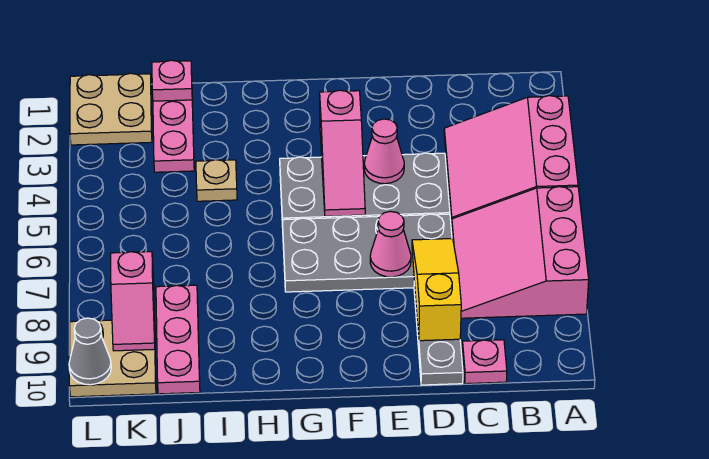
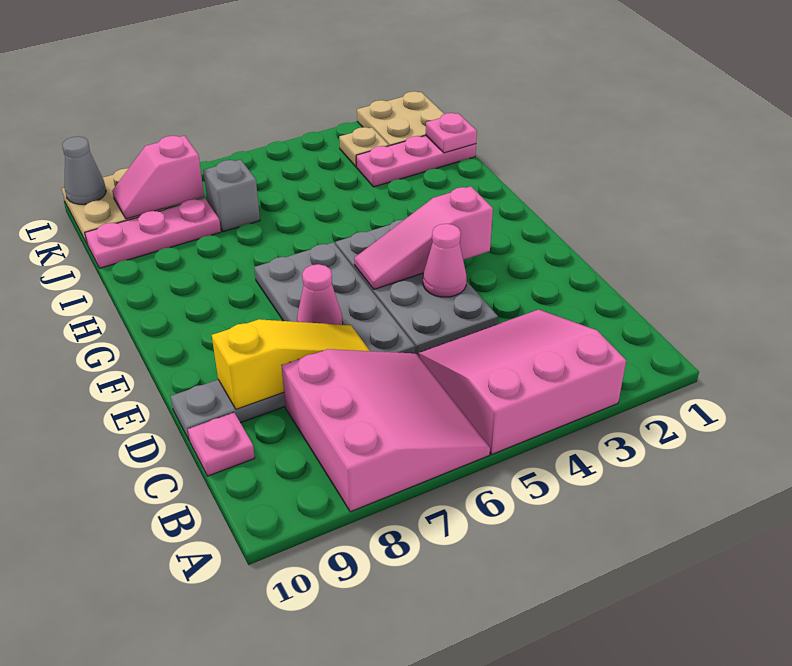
pink 3x3 slope [452,187,589,318] -> pink 3x3 slope turned to [282,349,490,512]
tan 1x1 plate [196,160,237,201] -> tan 1x1 plate moved to [339,127,389,167]
none -> grey 1x1 brick [203,160,260,232]

